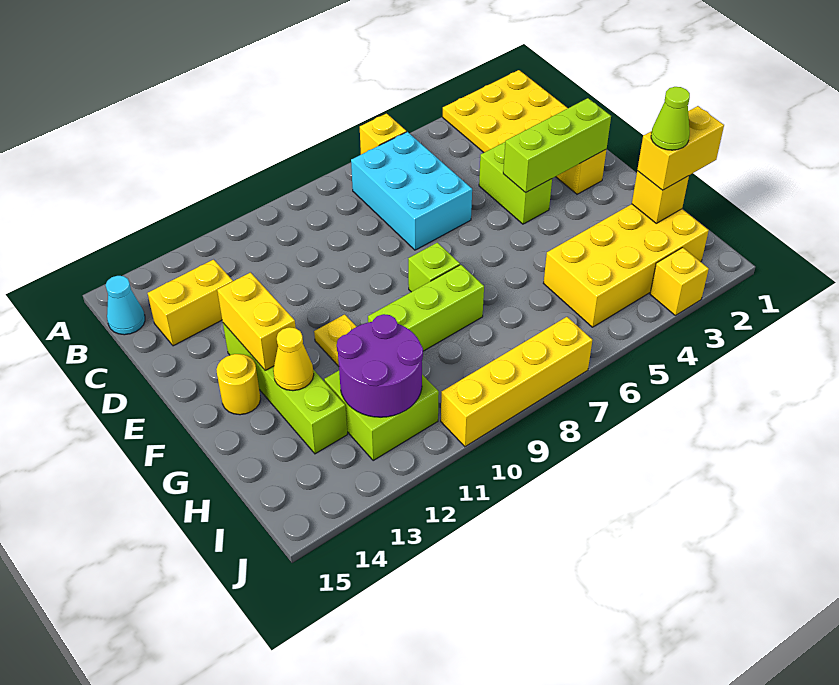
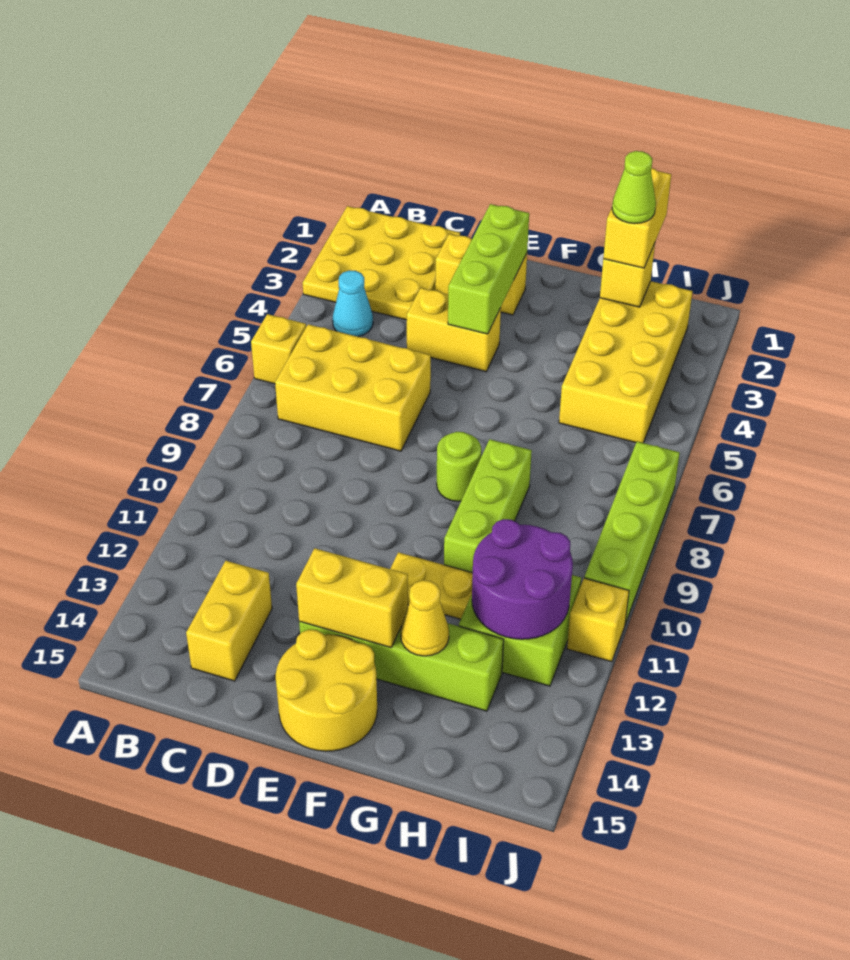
cyan 2x3 brick [351,132,472,250] -> yellow 2x3 brick [275,324,431,451]
cyan 1x1 cone [106,276,145,335] -> cyan 1x1 cone moved to [333,270,373,337]
lime 1x2 brick [479,142,552,224] -> yellow 1x2 brick [407,288,501,371]
lime 1x1 brick [408,242,460,292] -> lime 1x1 round brick [437,432,481,502]
yellow 1x1 round brick [216,354,260,415] -> yellow 2x2 round brick [276,630,377,751]
yellow 1x1 brick [650,248,709,315] -> yellow 1x1 brick moved to [567,578,629,662]
yellow 1x4 brick [441,317,592,447] -> lime 1x4 brick [584,441,680,624]

